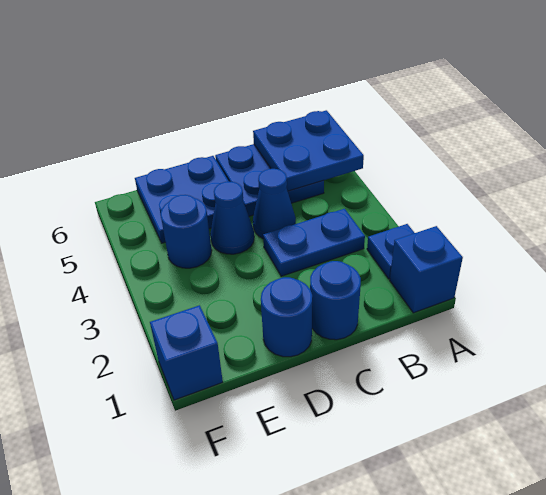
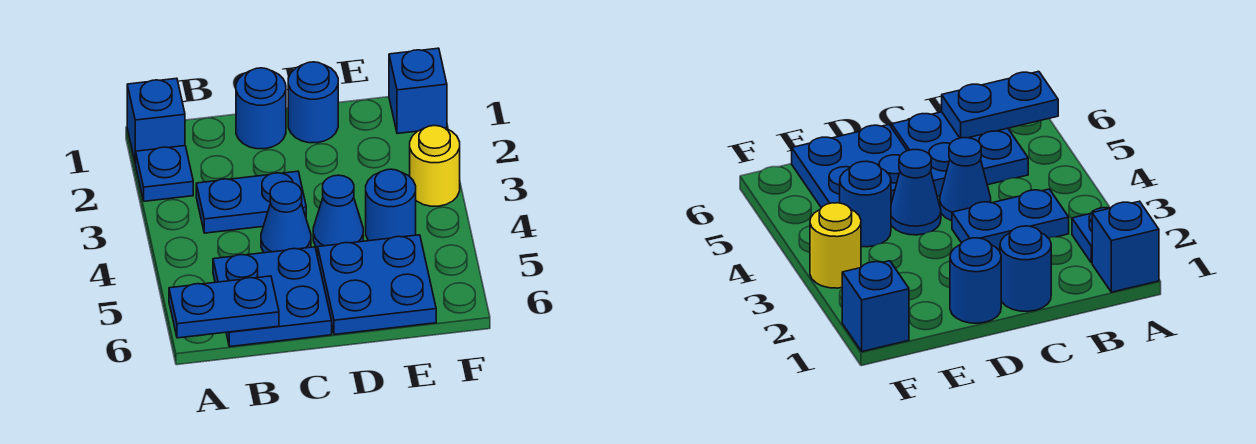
blue 2x2 plate [253,110,364,191] -> blue 1x2 plate [169,276,279,338]
none -> yellow 1x1 round brick [410,126,460,206]

